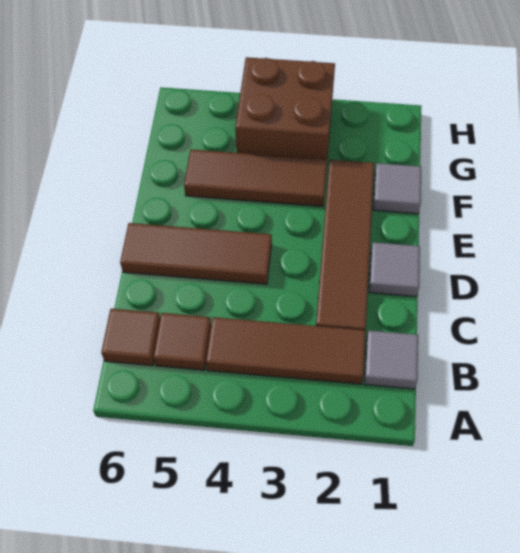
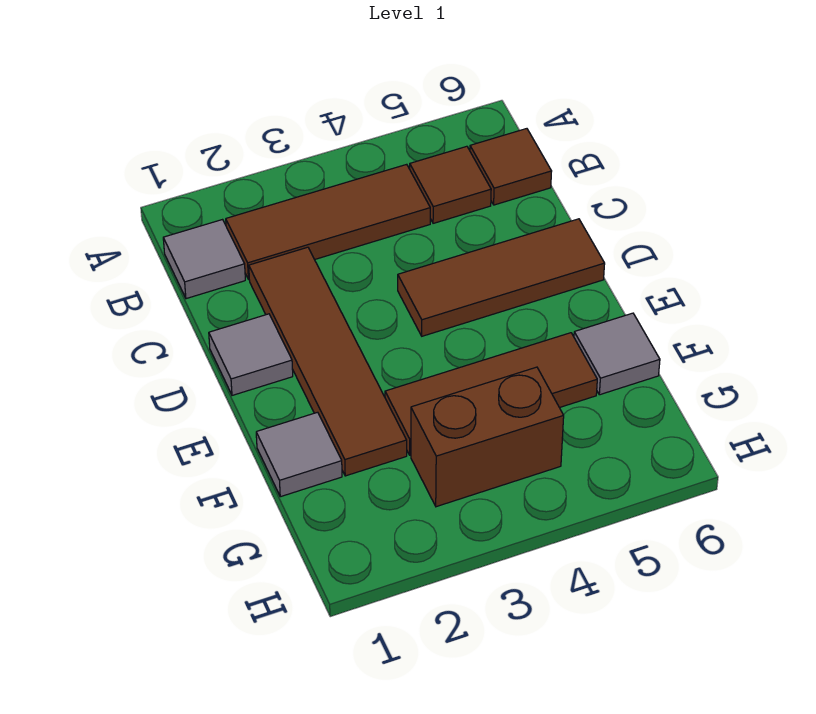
none -> grey 1x1 tile [574,313,660,395]
brown 2x2 brick [235,57,335,159] -> brown 1x2 brick [411,367,564,507]

